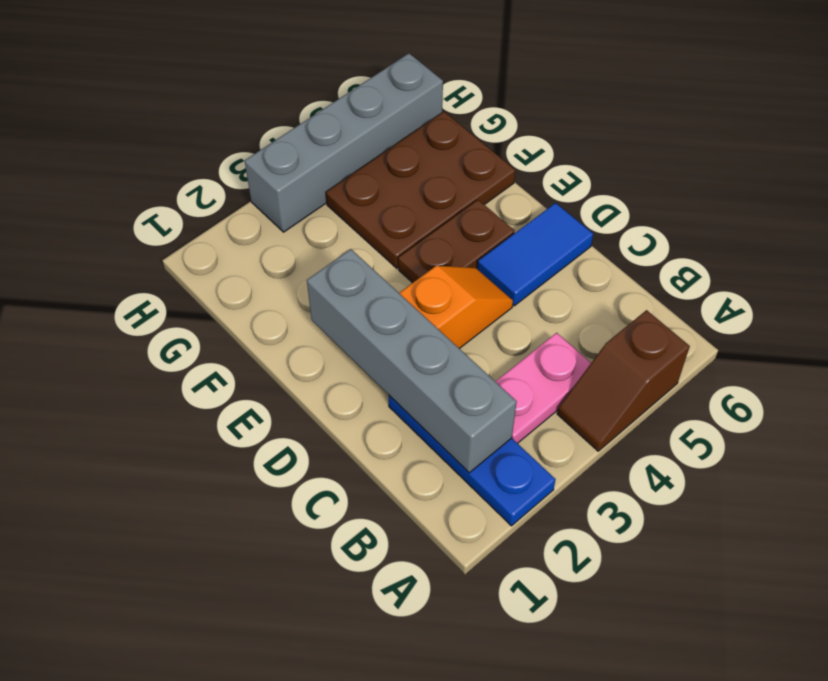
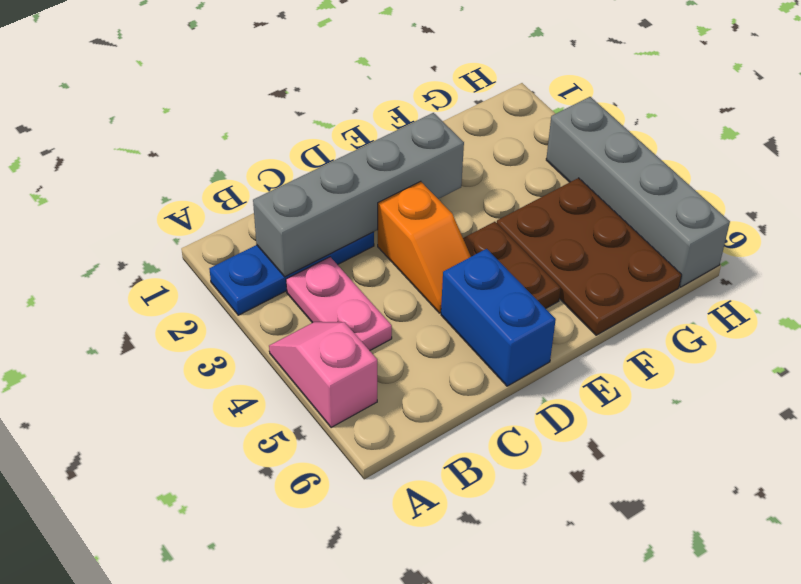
brown 1x2 slope [557,310,690,451] -> pink 1x2 slope [269,322,377,428]
blue 1x2 tile [478,203,593,306] -> blue 1x2 brick [441,249,556,386]

